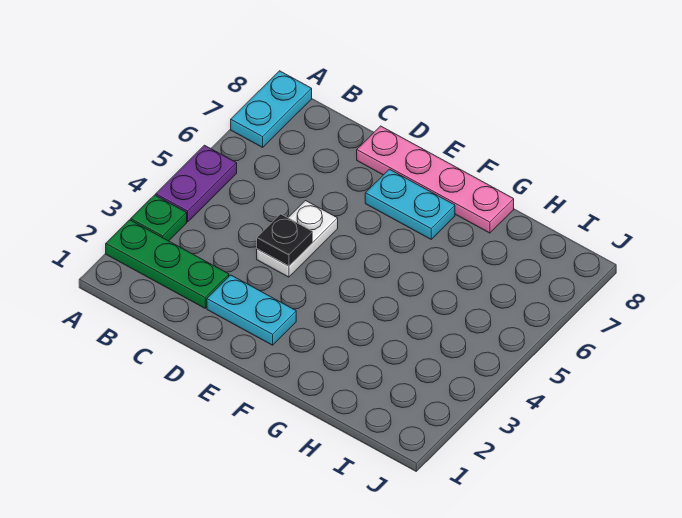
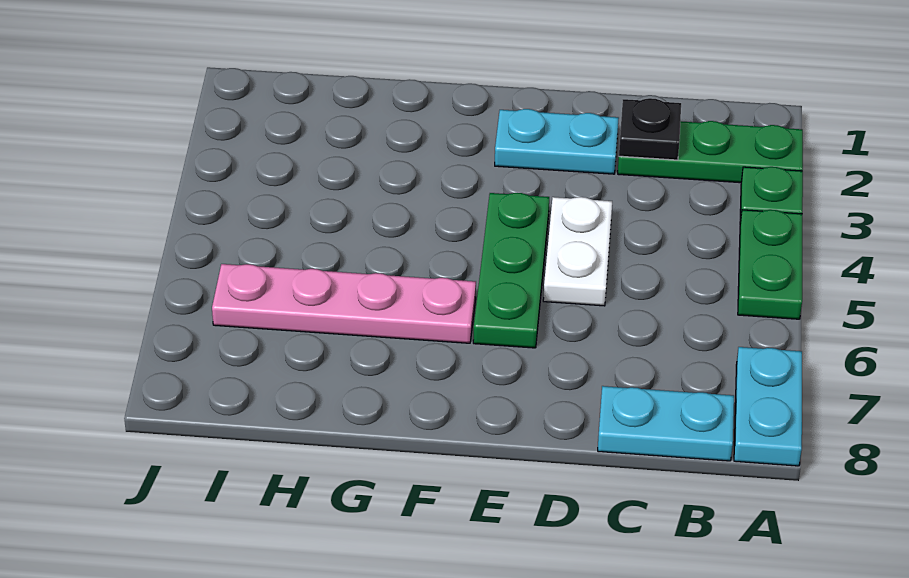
purple 1x2 plate [156,145,237,222] -> green 1x2 plate [738,210,802,319]
black 1x1 plate [257,214,313,266] -> black 1x1 plate moved to [619,98,681,160]
pink 1x4 plate [357,126,514,233] -> pink 1x4 plate moved to [212,264,476,343]
none -> green 1x3 plate [473,193,549,348]
cyan 1x2 plate [365,169,455,239] -> cyan 1x2 plate moved to [598,386,734,461]

